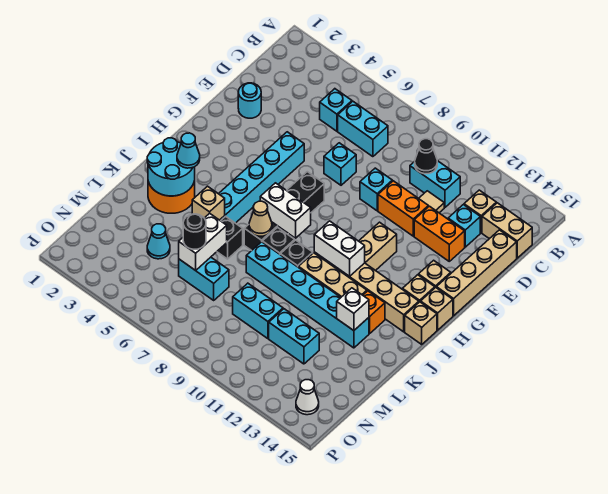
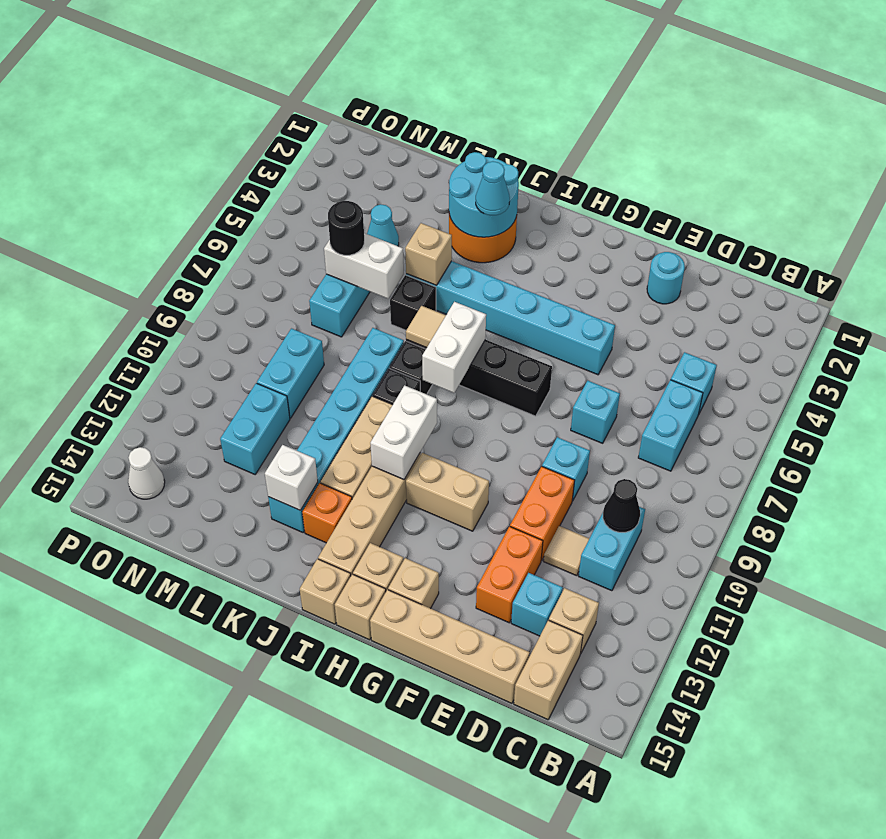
tan 1x1 cone [249,201,272,236] -> tan 1x1 tile [406,306,446,348]

